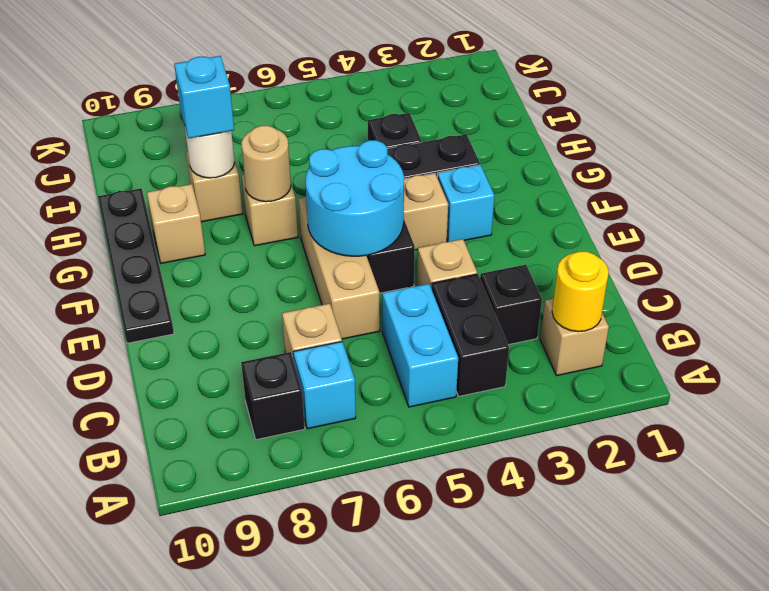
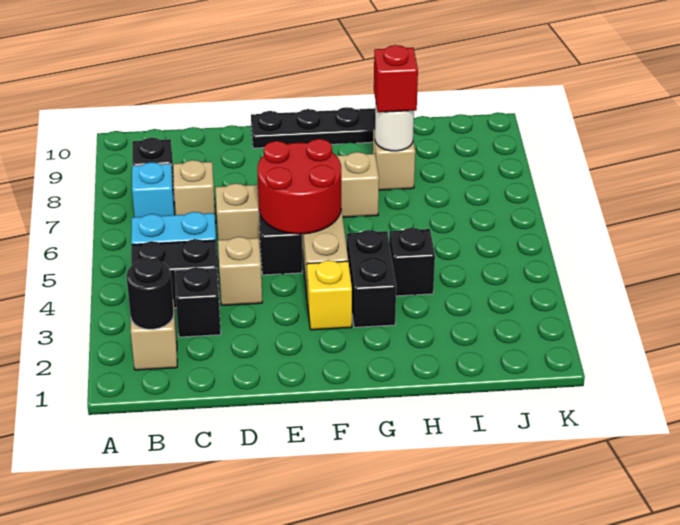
yellow 1x1 round brick [552,252,609,332] -> black 1x1 round brick [126,258,174,329]
cyan 2x2 round brick [305,140,404,256] -> red 2x2 round brick [257,139,341,234]
cyan 1x1 brick [437,165,494,242] -> yellow 1x1 brick [307,260,352,330]
tan 1x1 round brick [241,126,291,202] -> none
tan 1x1 brick [147,184,205,263] -> none
cyan 1x1 brick [174,56,234,138] -> red 1x1 brick [374,45,418,112]

